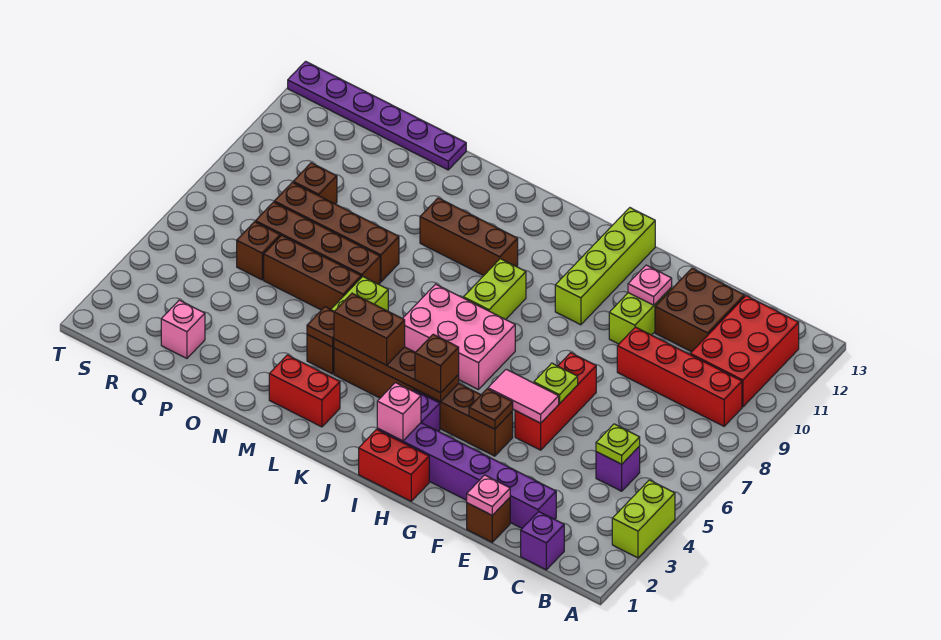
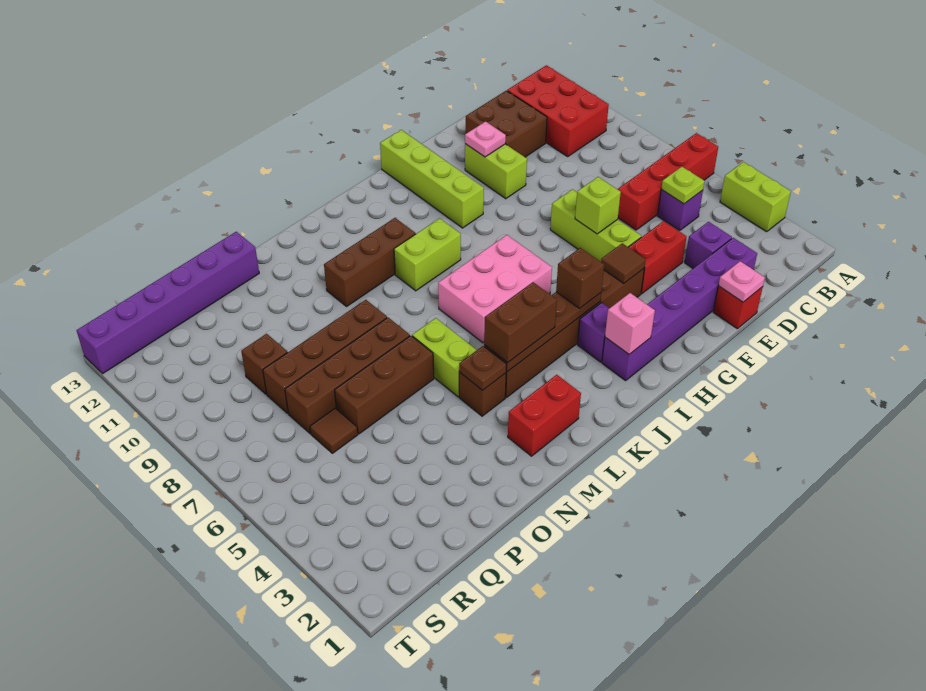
red 1x4 brick [617,327,742,426] -> red 1x4 brick moved to [618,133,718,230]
purple 1x1 brick [521,512,564,570] -> purple 1x1 brick moved to [685,222,732,268]
brown 1x1 brick [467,498,510,542] -> red 1x1 brick [713,286,763,329]
red 1x3 brick [515,353,596,450] -> lime 1x3 brick [550,189,641,262]
pink 1x2 tile [488,369,559,423] -> none
lime 1x1 plate [534,363,578,403] -> lime 1x1 brick [575,177,621,234]
brown 1x1 plate [469,389,513,429] -> brown 1x1 tile [601,243,646,284]
red 1x2 brick [359,429,429,501] -> red 1x2 brick moved to [629,221,687,294]
lime 1x2 brick [463,259,526,320] -> lime 1x2 brick turned to [394,218,461,291]
purple 1x6 plate [288,61,466,170] -> purple 1x6 brick [77,232,259,373]
pink 1x1 brick [161,300,205,358] -> none
brown 1x1 brick [237,222,280,280] -> brown 1x1 tile [310,408,358,453]

